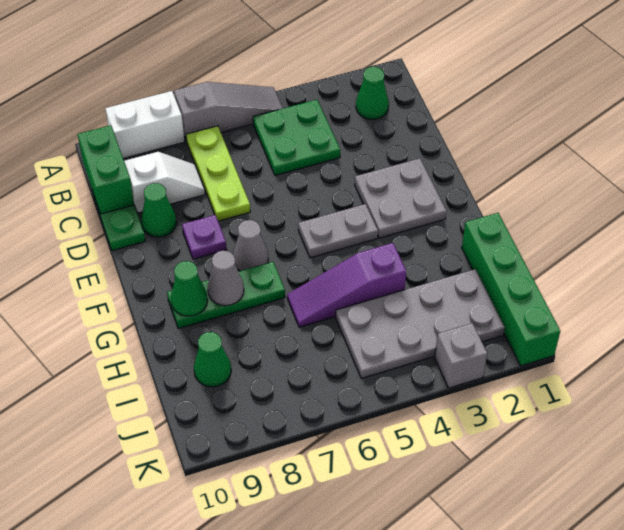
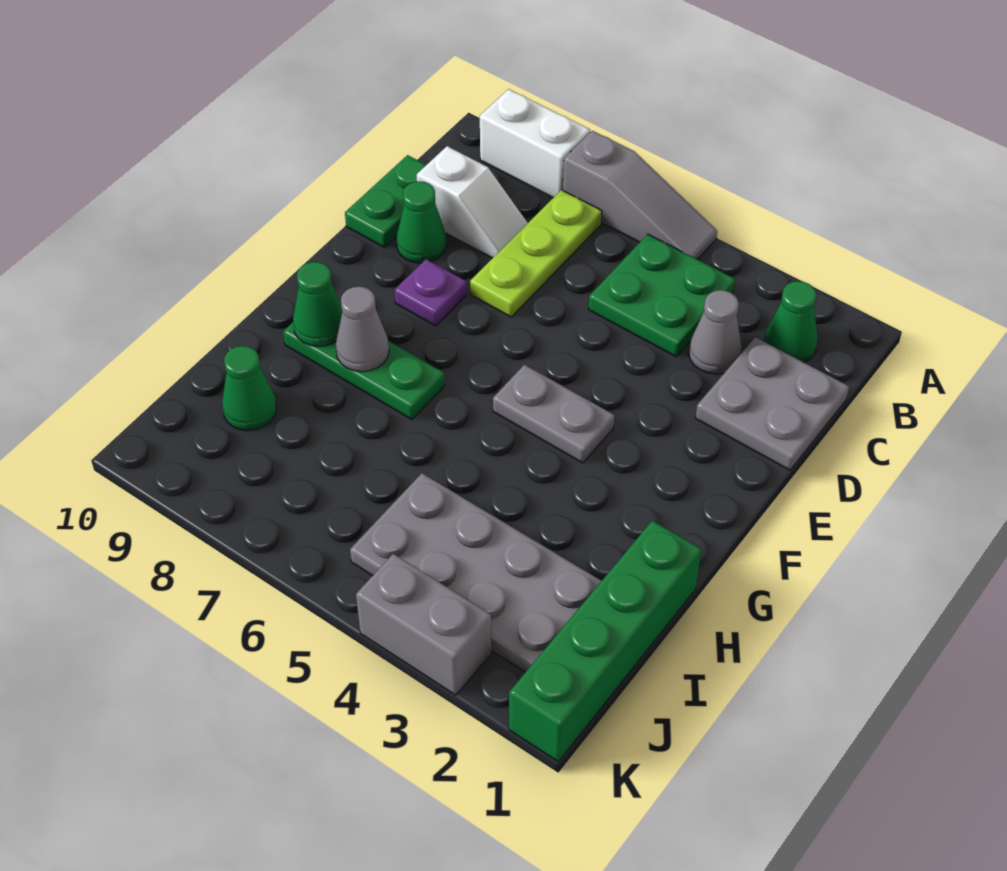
green 1x2 brick [78,125,134,214] -> none
grey 2x2 plate [354,158,446,238] -> grey 2x2 plate moved to [696,337,849,470]
grey 1x1 cone [233,220,268,271] -> grey 1x1 cone moved to [689,290,742,374]
purple 1x3 slope [287,243,406,327] -> none
grey 1x1 brick [435,323,487,388] -> grey 1x2 brick [356,554,491,695]

